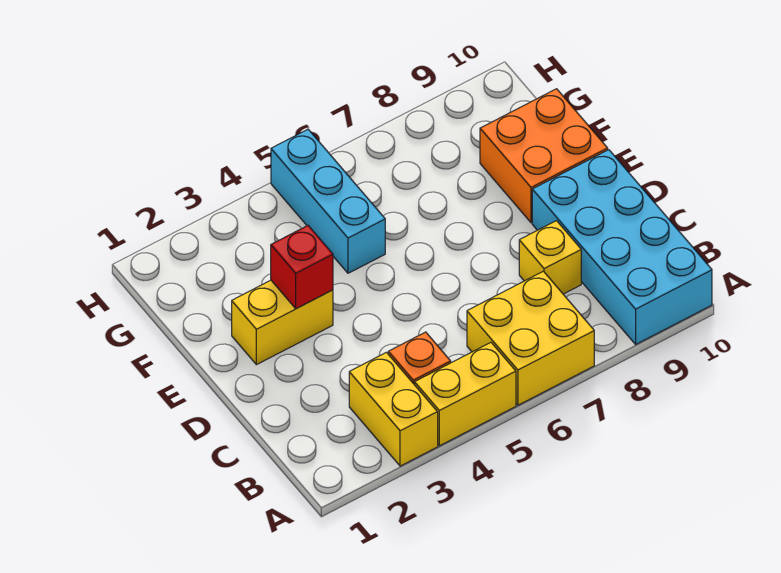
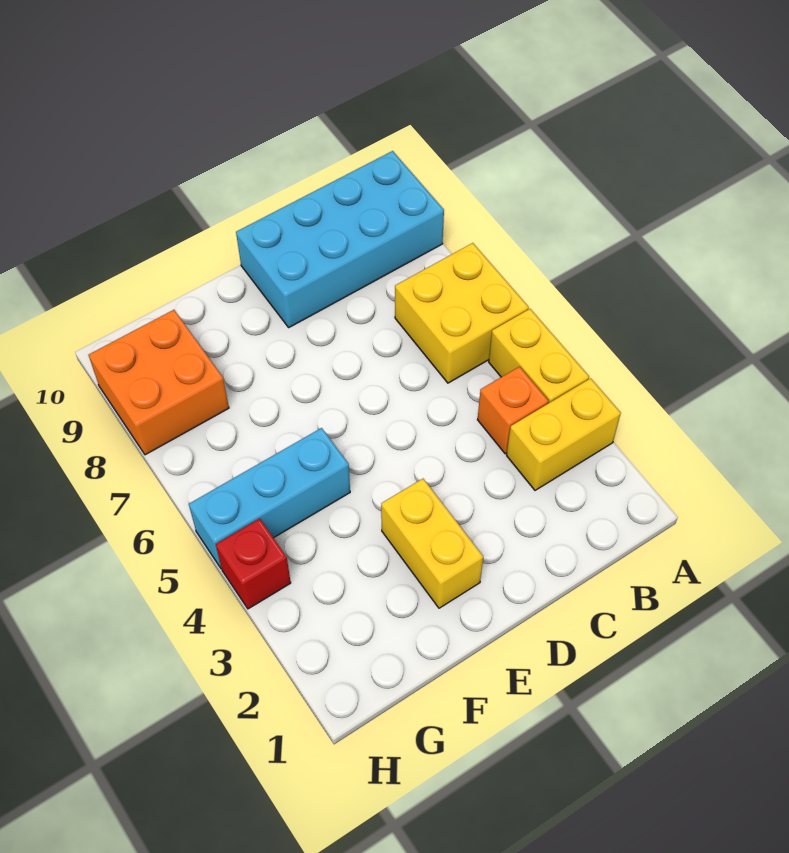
yellow 1x1 brick [519,221,581,294] -> none
red 1x1 brick [271,226,333,309] -> red 1x1 brick moved to [216,518,291,609]
orange 2x2 brick [480,89,608,223] -> orange 2x2 brick moved to [89,310,229,455]

